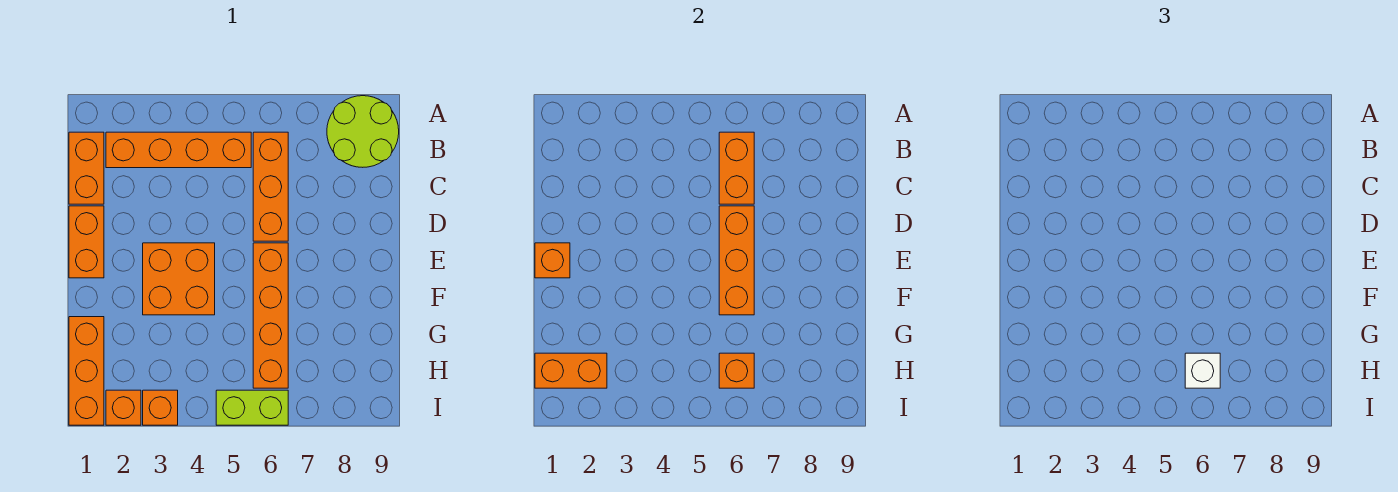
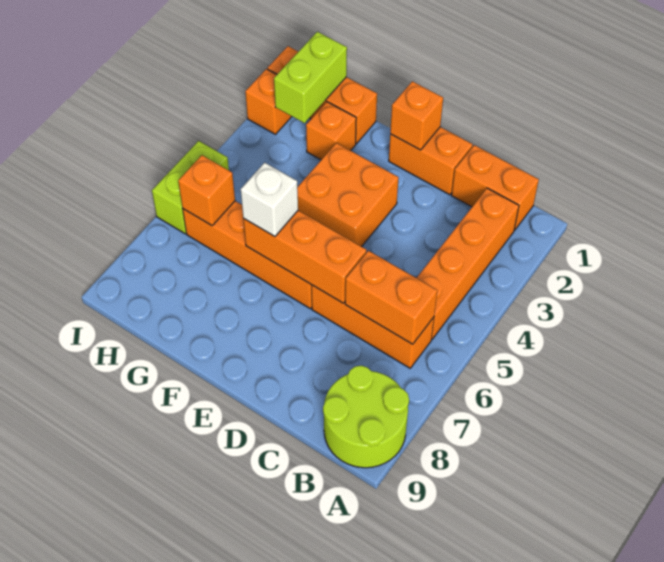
orange 1x2 brick [535,353,607,388] -> lime 1x2 brick [274,32,347,123]
white 1x1 brick [1185,353,1220,388] -> white 1x1 brick moved to [241,163,298,236]
orange 1x1 brick [143,390,178,425] -> orange 1x1 brick moved to [306,102,356,160]

